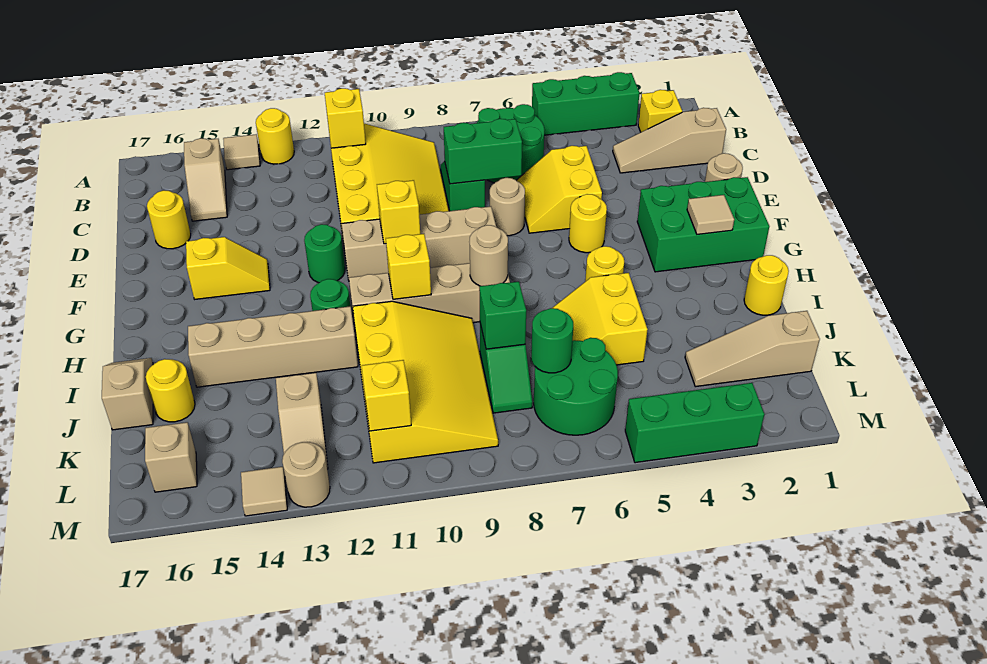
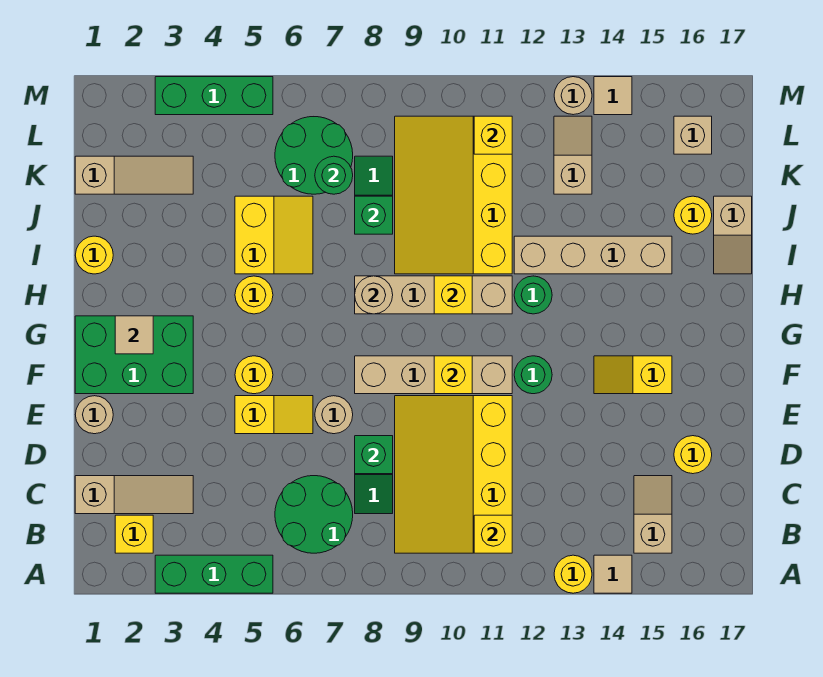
yellow 2x2 slope [516,146,602,233] -> yellow 1x2 slope [235,396,313,434]
green 1x2 brick [444,119,522,184] -> green 1x1 brick [355,436,393,474]

